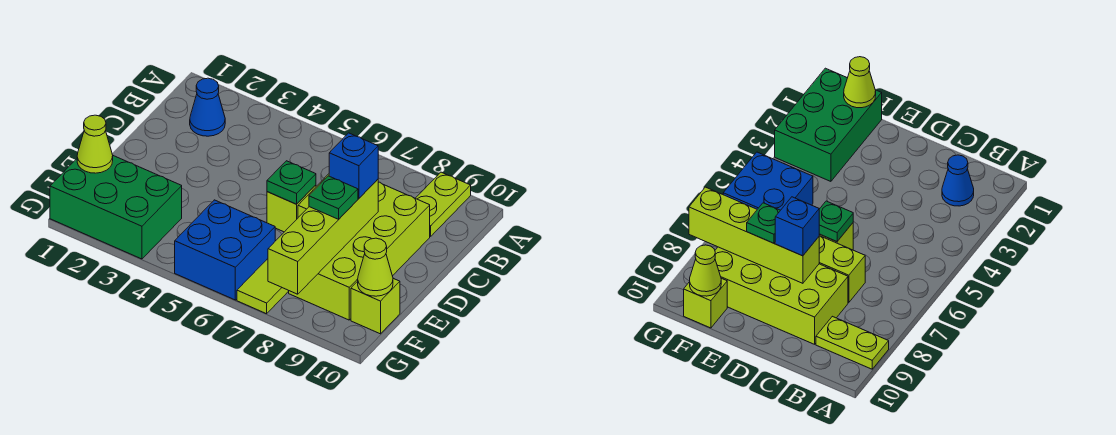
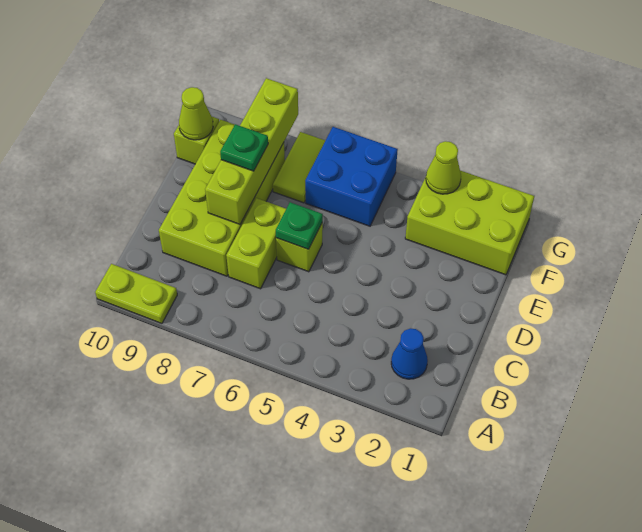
lime 1x2 plate [415,172,471,236] -> lime 1x2 plate turned to [95,264,177,323]
blue 1x1 brick [329,133,378,198] -> none
green 2x3 brick [50,156,182,259] -> lime 2x3 brick [405,170,534,275]
lime 1x1 cone [77,115,113,173] -> lime 1x1 cone moved to [426,141,461,194]

